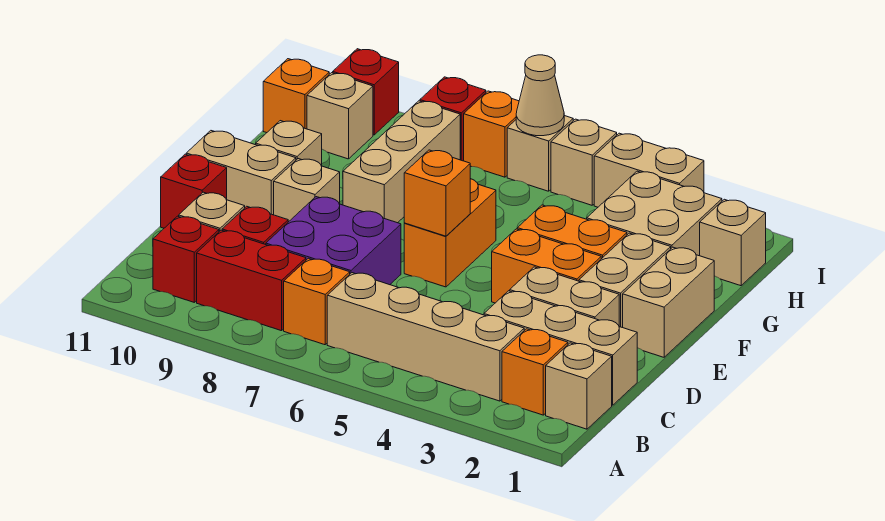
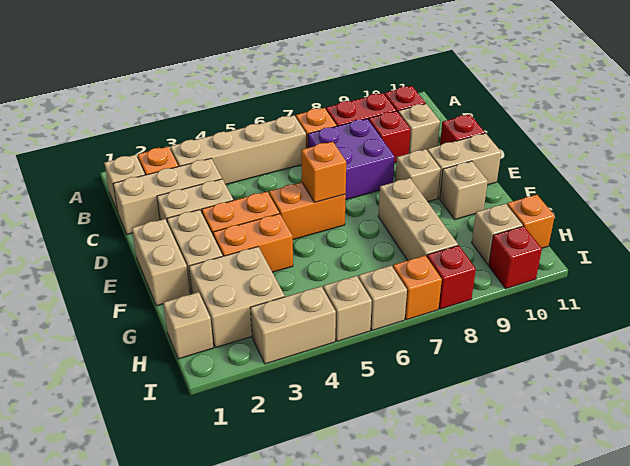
orange 1x2 brick [404,179,496,287] -> orange 1x2 brick turned to [269,182,346,240]
tan 1x1 cone [516,55,564,136] -> none

